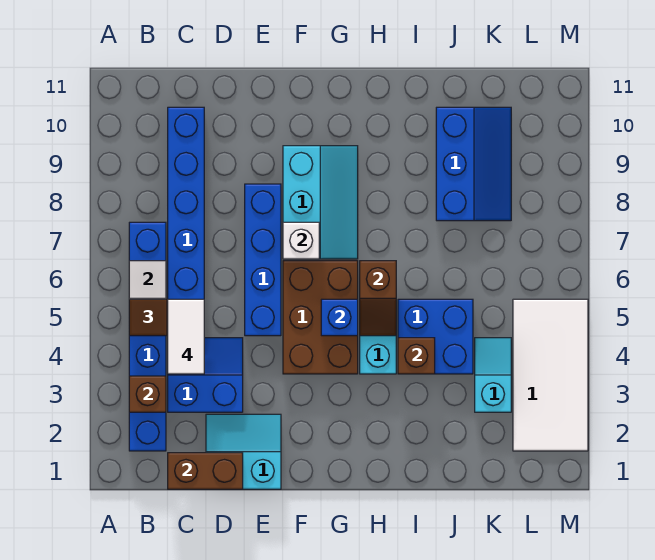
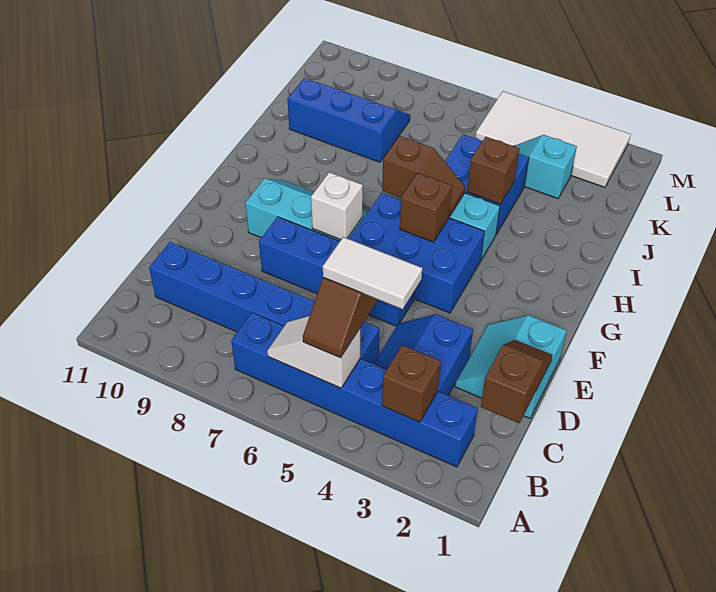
brown 1x2 brick [168,453,243,489] -> brown 1x2 slope [481,340,553,423]
brown 2x3 brick [283,261,358,374] -> blue 2x3 brick [350,193,485,313]
blue 1x1 brick [321,299,358,336] -> brown 1x1 brick [400,173,452,242]

